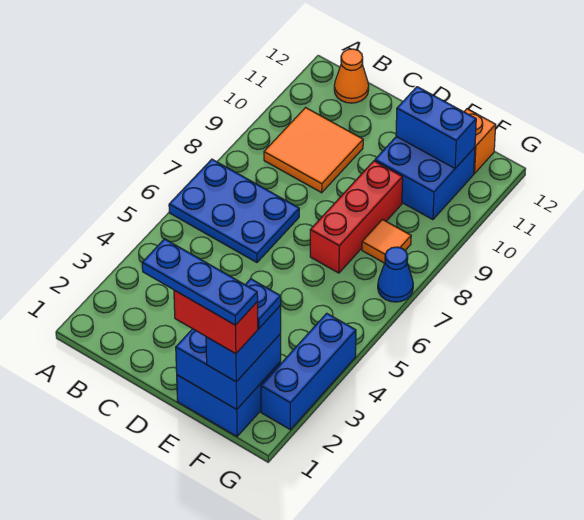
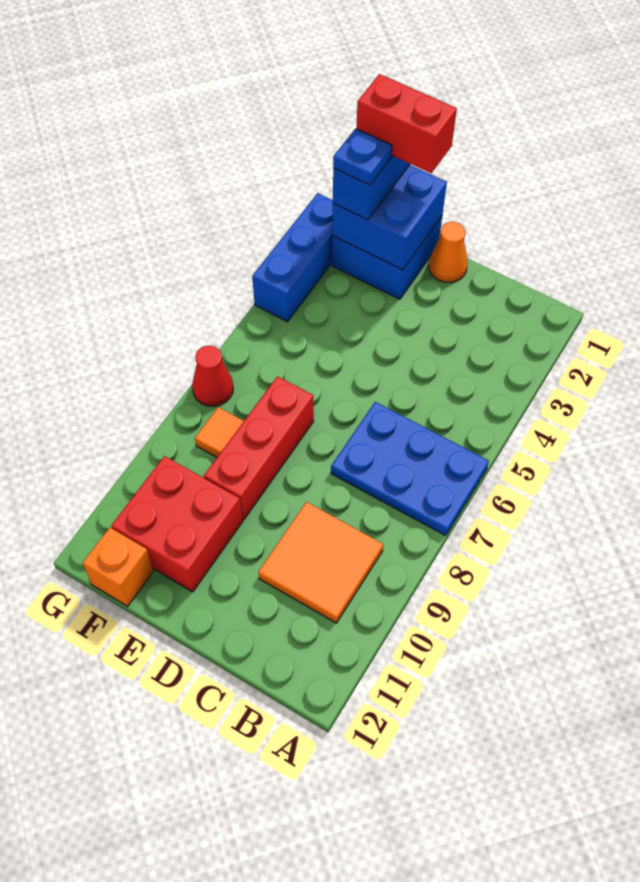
orange 1x1 cone [334,49,369,103] -> orange 1x1 cone moved to [429,222,467,282]
blue 1x3 plate [142,239,258,325] -> none
blue 2x2 brick [375,137,475,220] -> red 2x2 brick [111,456,243,592]
blue 1x2 brick [396,87,476,168] -> none
blue 1x1 cone [378,247,413,302] -> red 1x1 cone [192,345,233,406]

